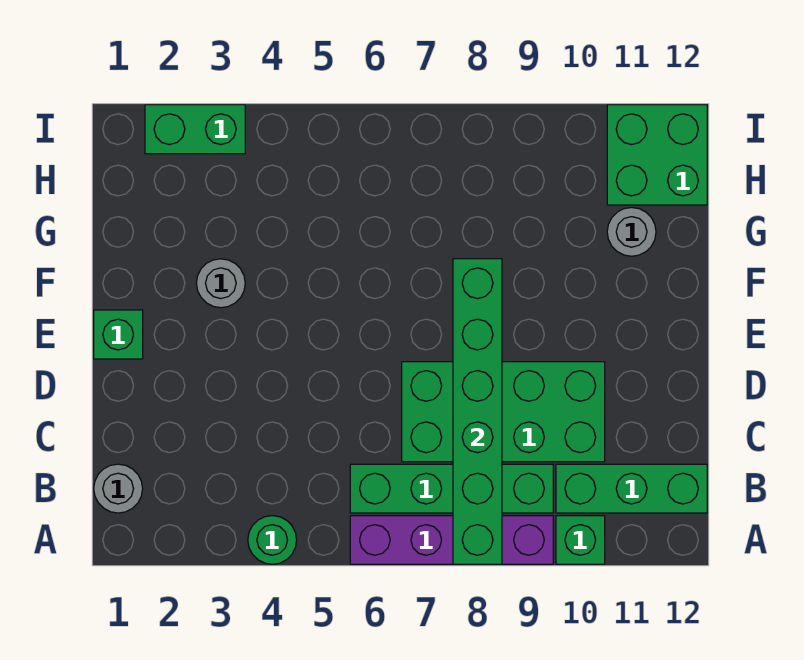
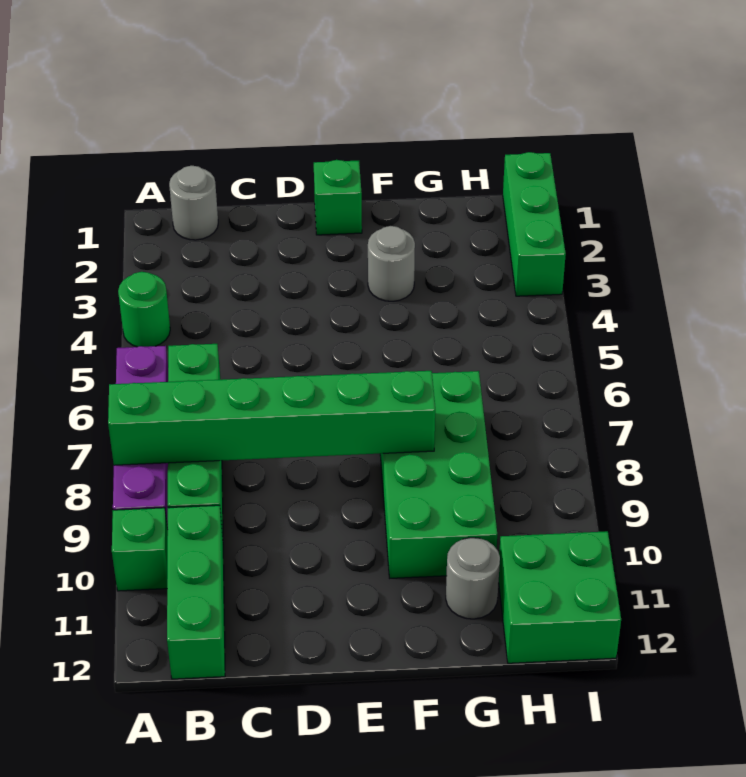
green 2x4 brick [402,362,605,462] -> green 2x4 brick moved to [380,371,497,578]
green 1x2 brick [145,105,245,154] -> green 1x3 brick [503,152,566,296]

